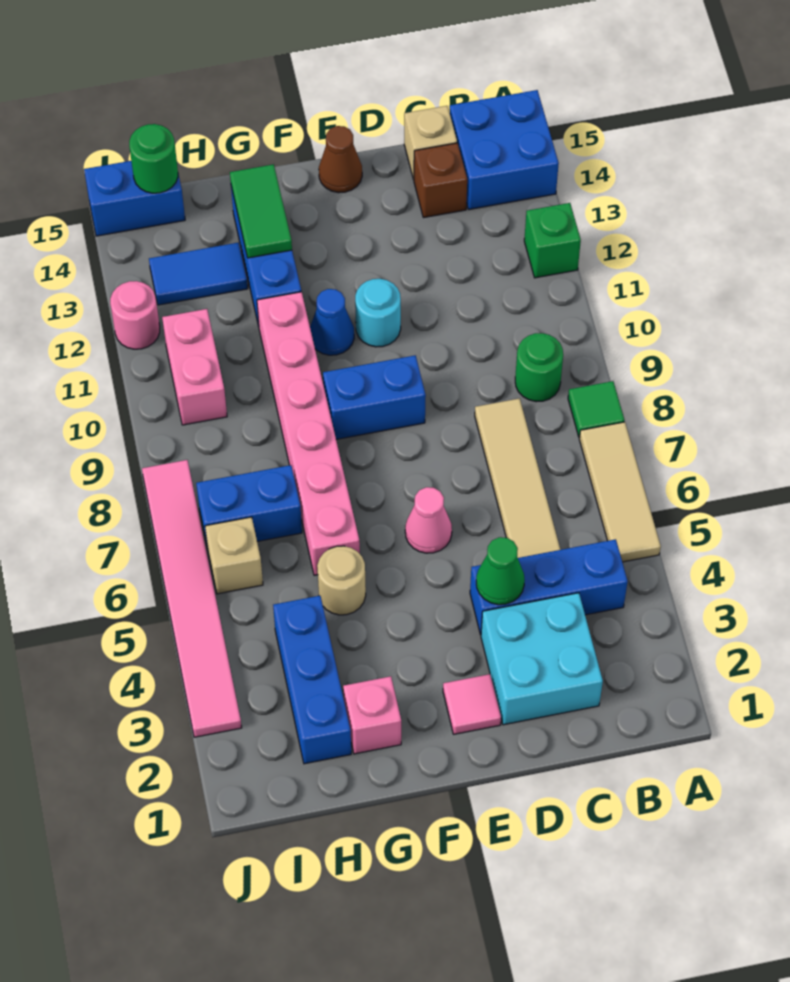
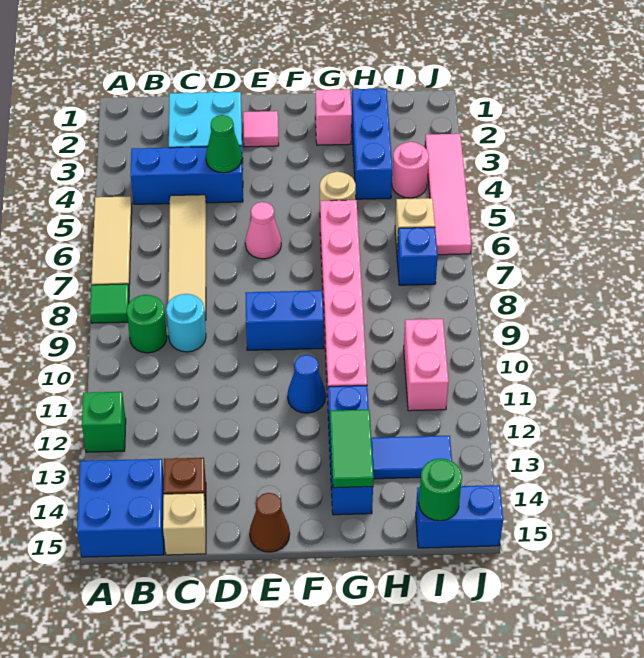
cyan 1x1 round brick [355,279,401,347] -> cyan 1x1 round brick moved to [166,294,206,352]
blue 1x2 brick [196,465,302,547] -> blue 1x1 brick [397,227,438,285]
pink 1x6 tile [142,460,242,737] -> pink 1x4 tile [425,134,471,255]
pink 1x1 round brick [110,281,160,349] -> pink 1x1 round brick moved to [392,142,429,198]

